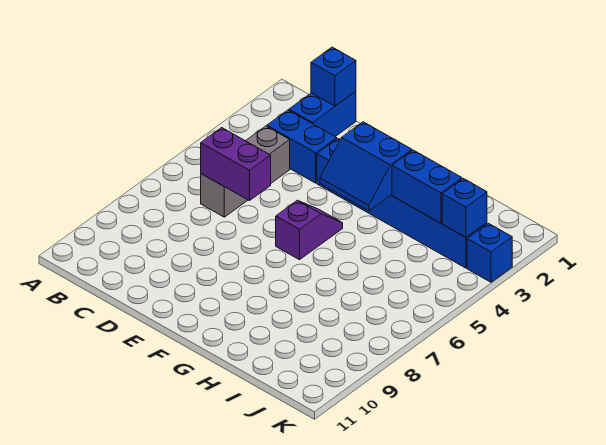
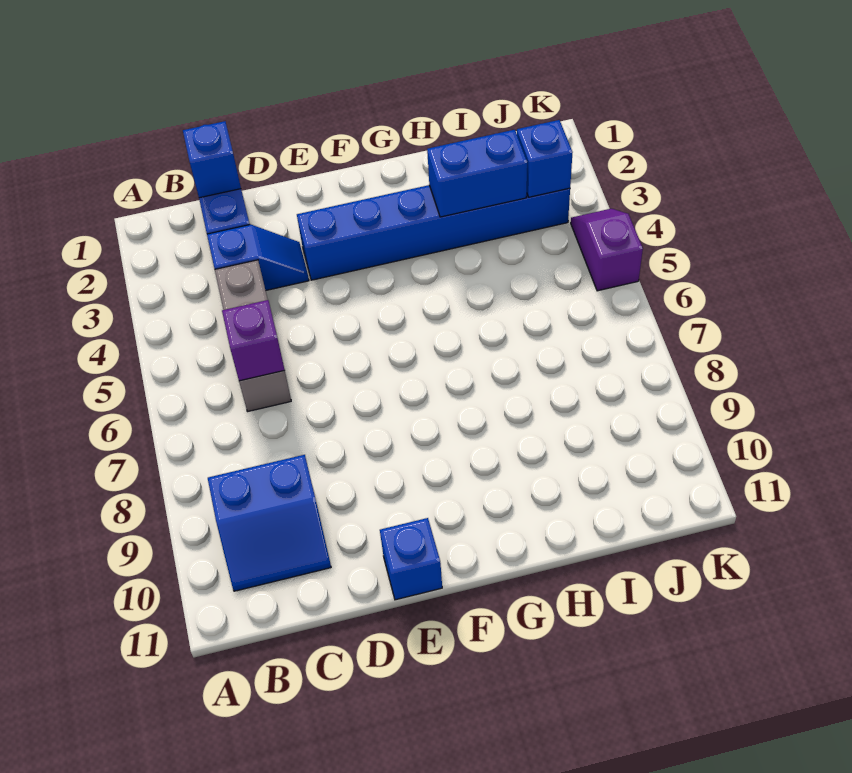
blue 1x2 brick [267,110,337,183] -> blue 1x2 slope [207,224,309,290]
purple 1x2 brick [201,128,271,201] -> purple 1x1 brick [222,300,284,381]
blue 2x2 slope [320,122,412,211] -> blue 2x2 slope moved to [208,455,331,591]
purple 1x2 slope [276,200,343,260] -> purple 1x2 slope moved to [571,209,643,291]
blue 1x1 brick [467,223,512,282] -> blue 1x1 brick moved to [380,518,442,600]

